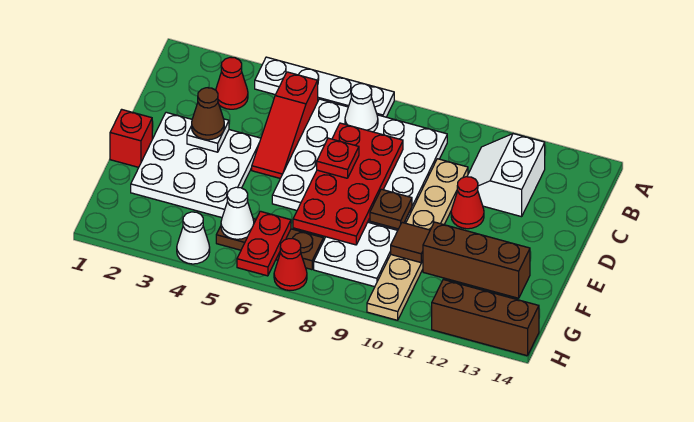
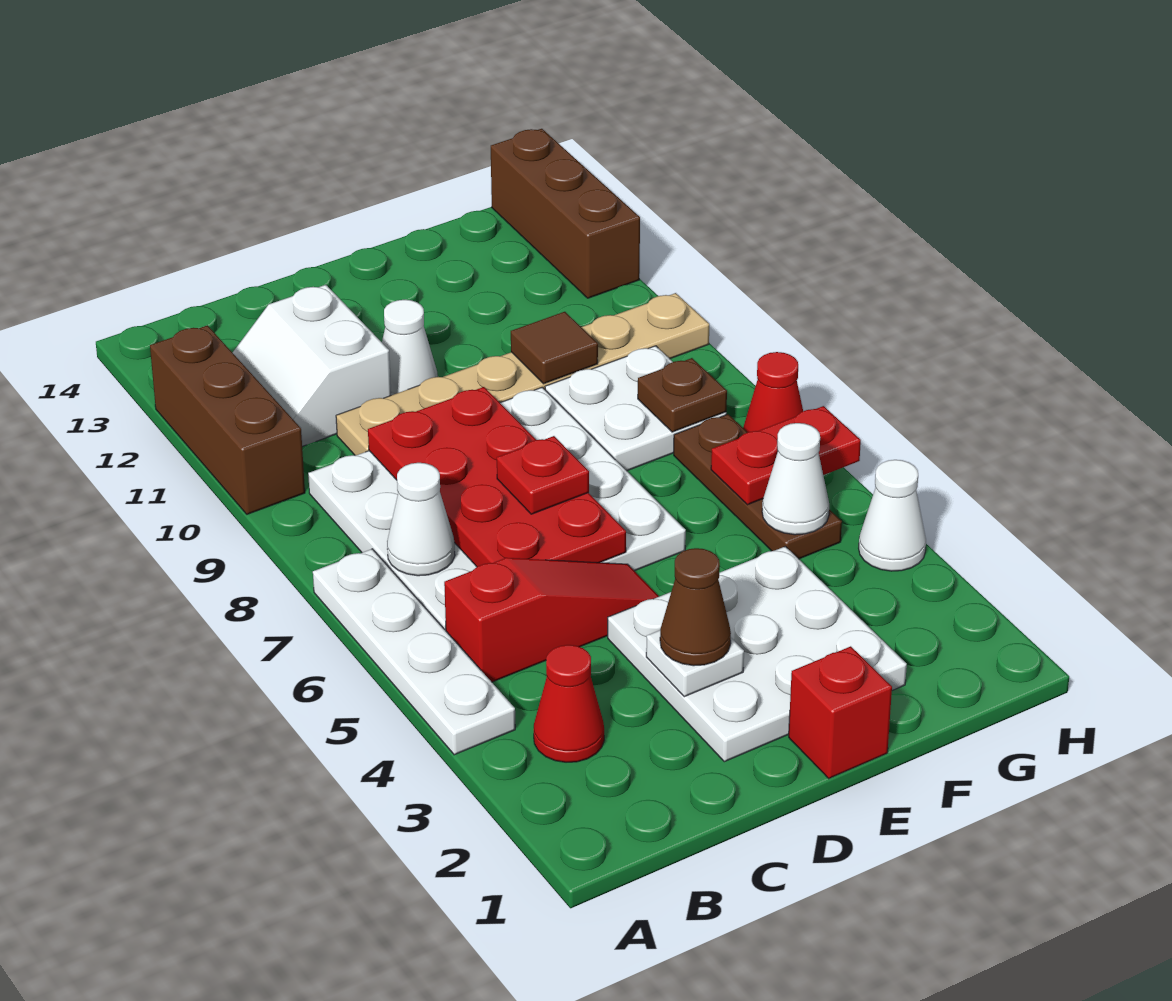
white 2x2 slope [467,134,545,217] -> white 2x2 slope turned to [233,285,391,446]
red 2x4 plate [293,123,403,245] -> red 2x4 plate turned to [368,387,626,567]
red 1x1 cone [451,177,484,229] -> white 1x1 cone [382,300,438,395]
brown 1x1 plate [370,189,412,229] -> brown 1x1 plate moved to [638,358,727,432]
brown 1x3 brick [423,222,530,298] -> brown 1x3 brick moved to [150,325,305,514]

